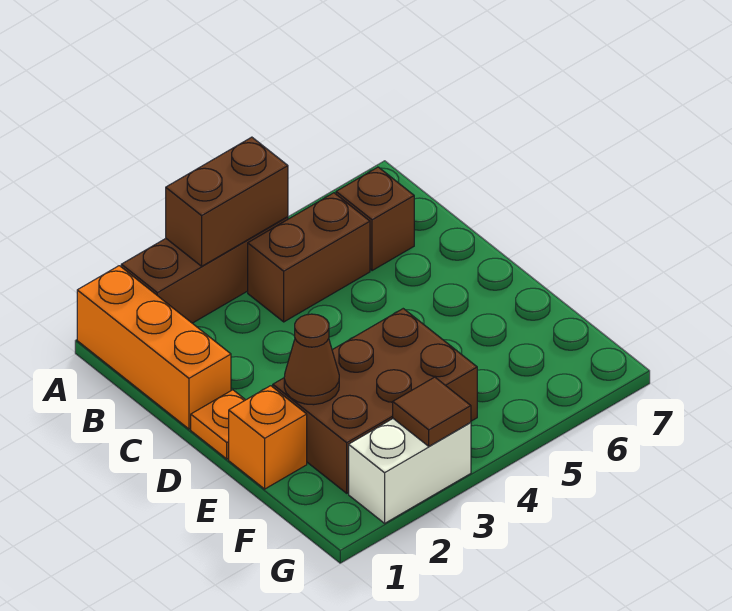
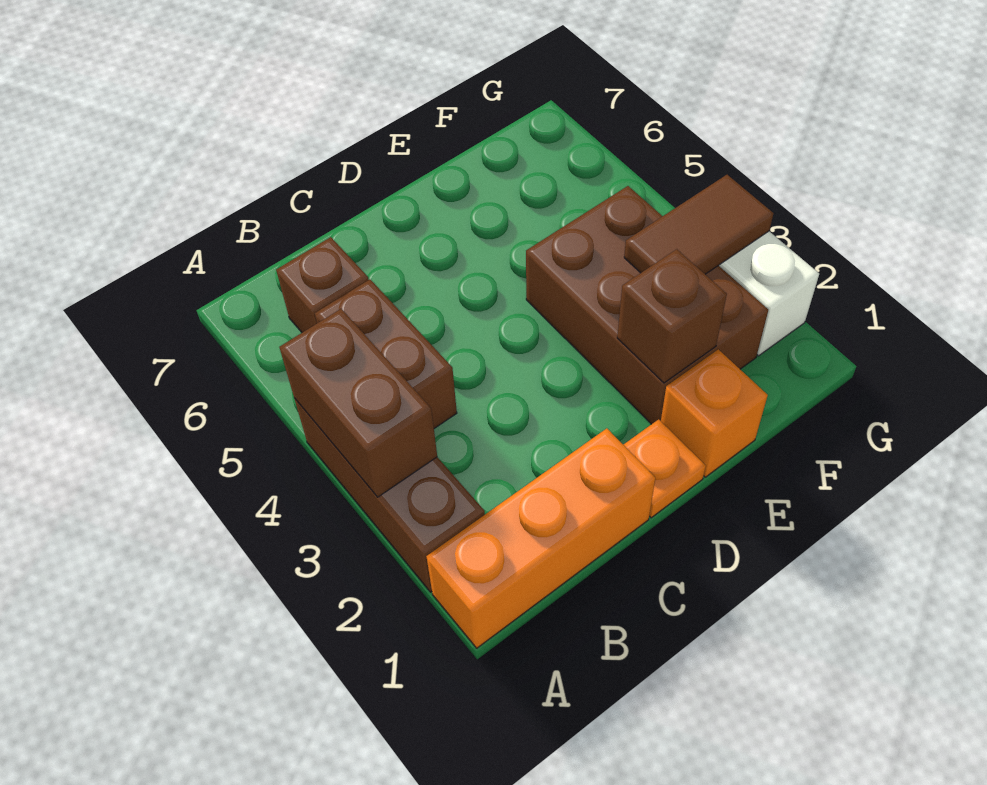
brown 1x1 cone [284,314,339,405] -> brown 1x1 brick [617,249,727,383]
brown 1x1 tile [393,377,471,446] -> brown 1x2 tile [624,175,773,274]

